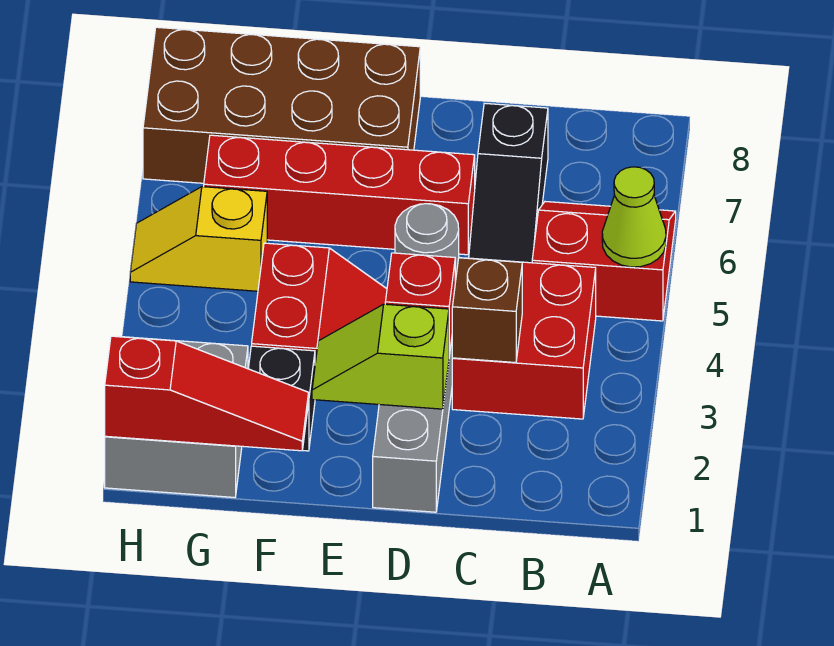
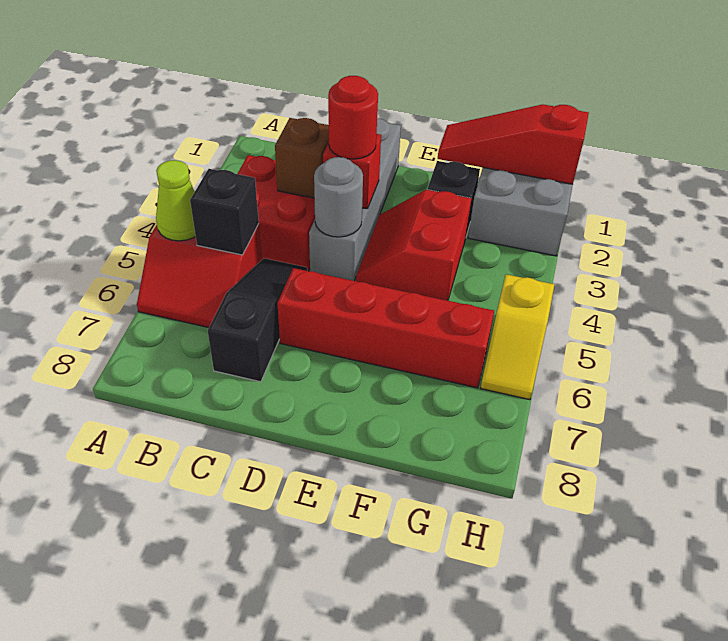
none -> black 1x1 brick [190,169,259,255]
lime 1x2 slope [312,304,449,409] -> none
none -> red 1x1 round brick [328,76,378,159]
brown 2x4 brick [143,27,420,183] -> none
yellow 1x2 slope [130,187,267,291] -> yellow 1x2 slope turned to [481,274,554,400]

